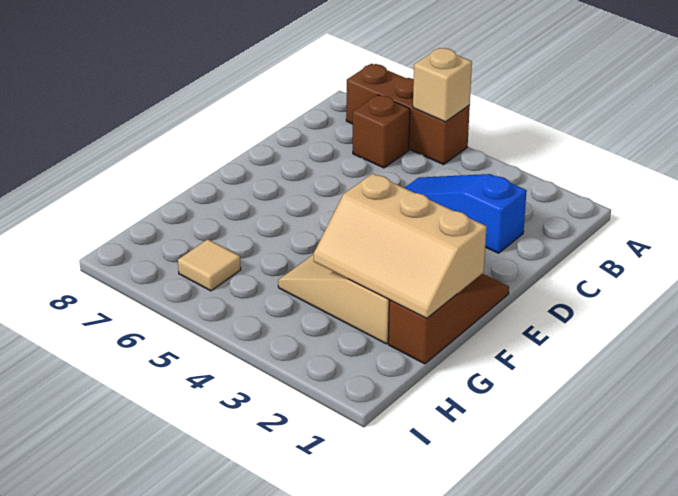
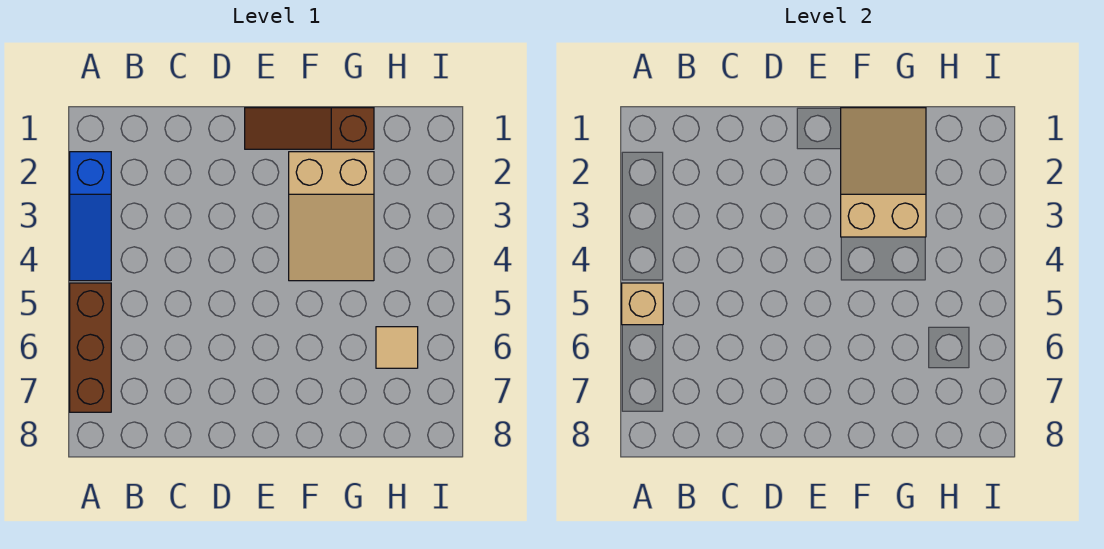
brown 1x1 brick [353,95,410,168] -> none
blue 1x3 slope [405,174,527,253] -> blue 1x3 slope moved to [70,152,111,281]
tan 2x3 slope [314,173,487,318] -> tan 2x3 slope turned to [841,108,926,237]

